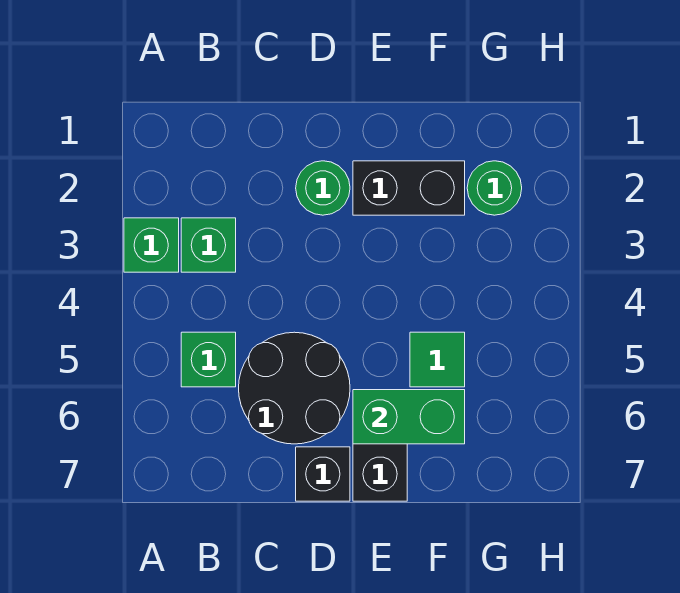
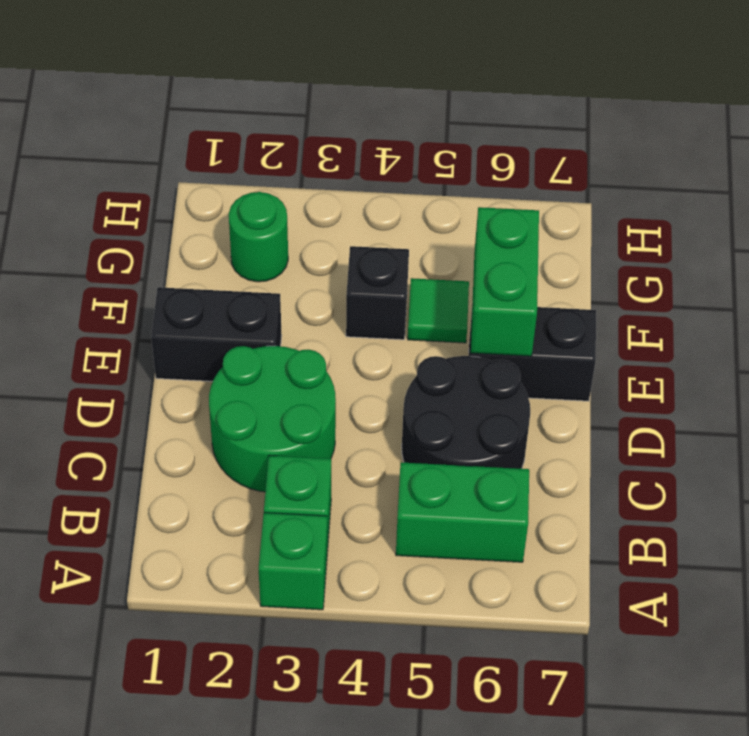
green 1x1 brick [181,332,236,387] -> green 1x2 brick [396,462,529,562]
green 1x1 round brick [296,161,350,215] -> green 2x2 round brick [209,346,336,492]
black 1x1 brick [296,447,350,501] -> black 1x1 brick moved to [346,246,409,340]
black 1x2 brick [353,161,465,215] -> black 1x2 brick turned to [151,287,282,381]

